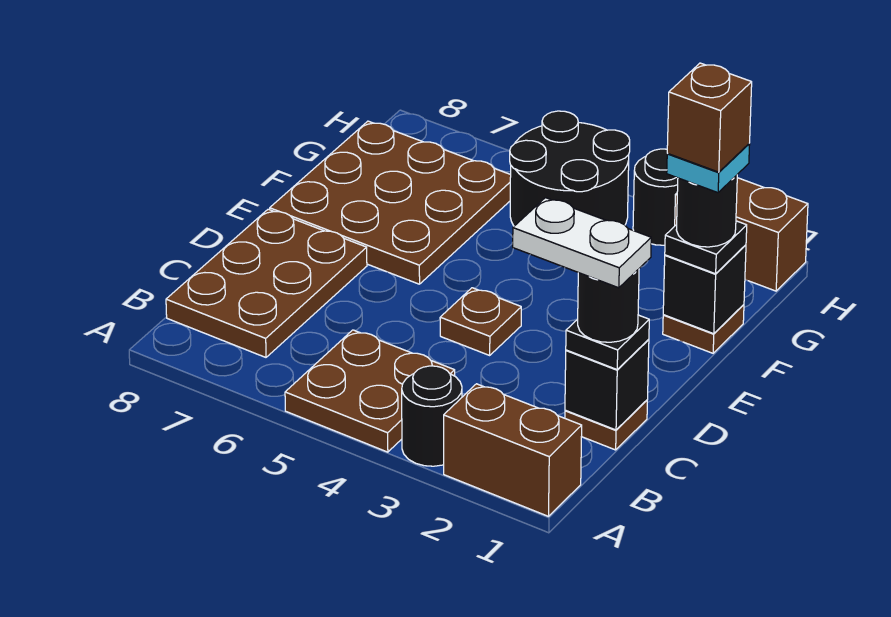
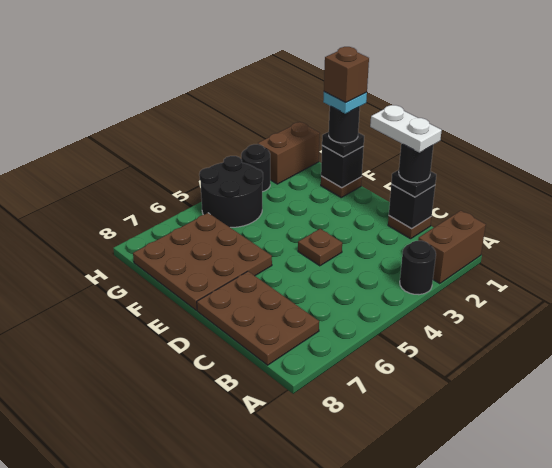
brown 2x2 plate [285,330,455,452] -> none
white 1x2 plate [513,198,651,288] -> white 1x2 plate turned to [370,105,442,153]

